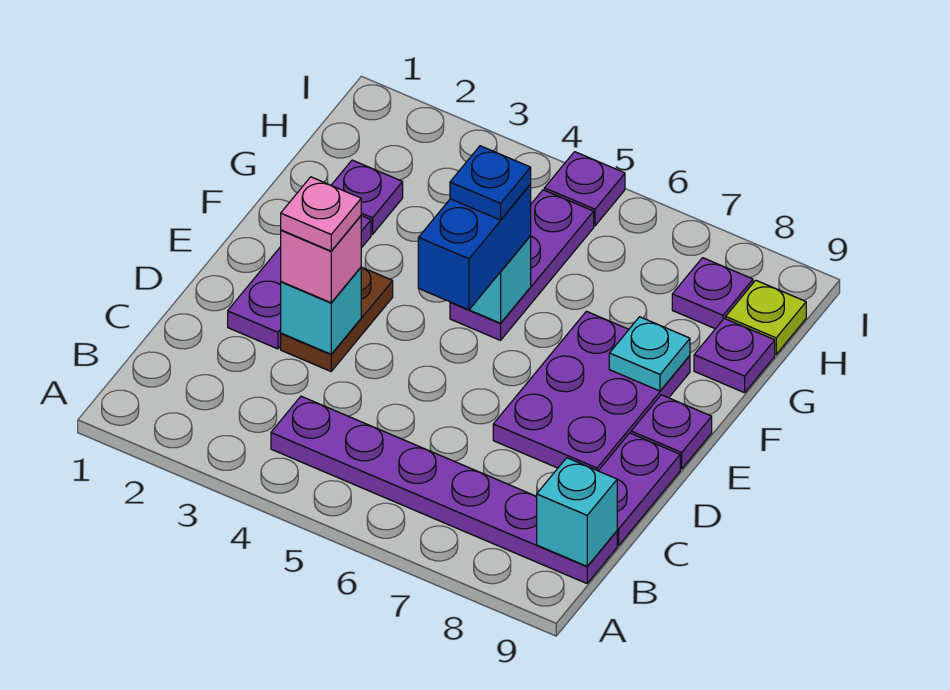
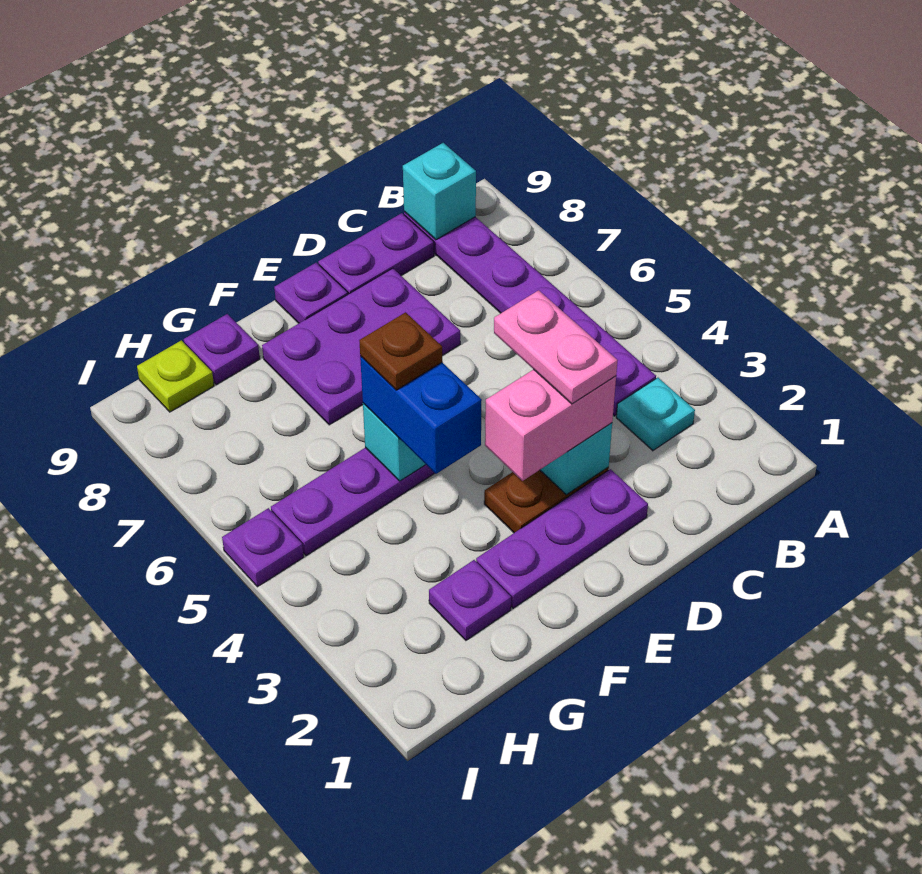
pink 1x1 brick [281,216,361,303] -> pink 1x2 brick [485,369,616,481]
pink 1x1 plate [281,177,361,251] -> pink 1x2 plate [494,290,618,404]
blue 1x2 brick [418,185,531,310] -> blue 1x2 brick turned to [360,356,482,474]
blue 1x1 plate [450,146,531,220] -> brown 1x1 plate [359,312,442,390]
cyan 1x1 plate [609,317,690,391] -> cyan 1x1 plate moved to [616,378,695,451]
purple 1x1 plate [672,258,753,329] -> none

